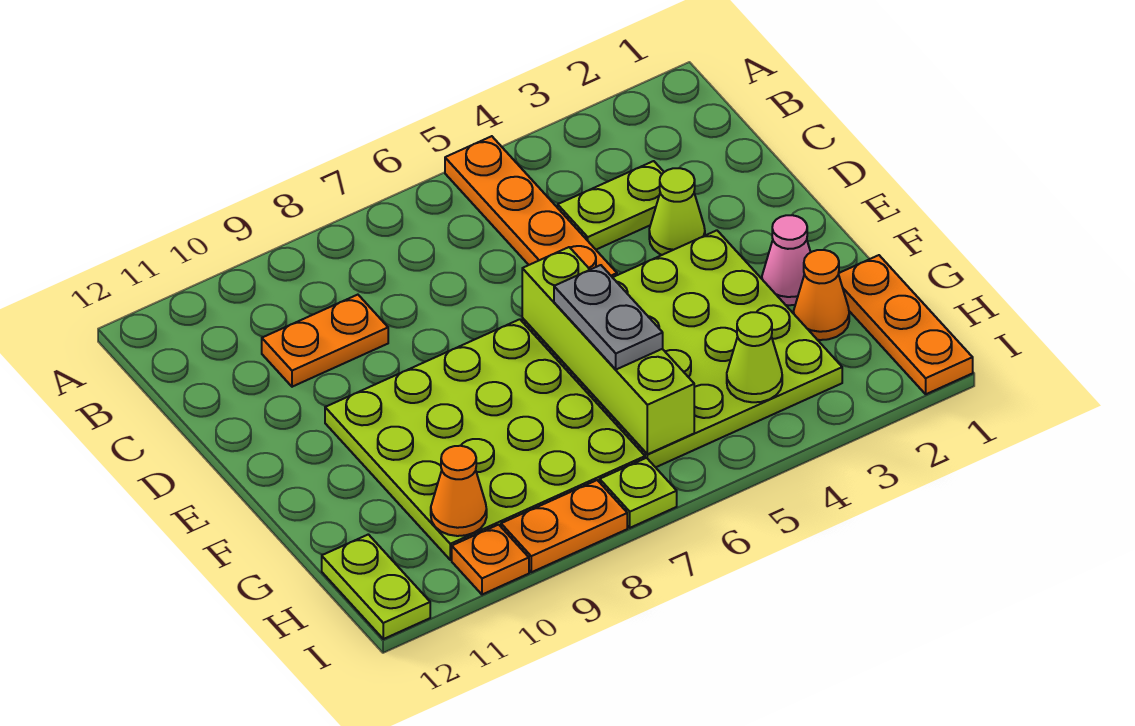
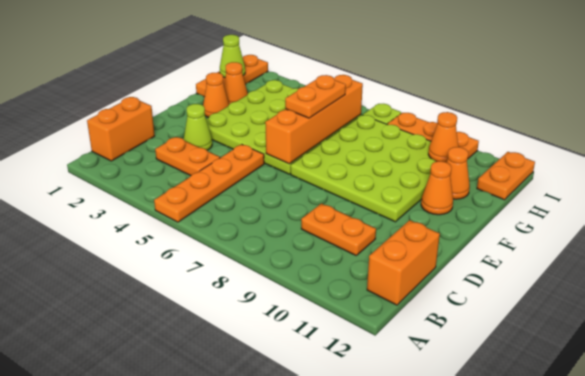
none -> orange 1x2 brick [87,97,155,161]
none -> orange 1x2 brick [367,220,440,305]
lime 1x2 plate [558,161,664,250] -> orange 1x2 plate [155,137,220,176]
lime 1x4 brick [522,247,694,454] -> orange 1x4 brick [265,75,363,164]
pink 1x1 cone [762,215,811,305] -> orange 1x1 cone [203,73,229,118]
grey 1x2 plate [554,265,663,370] -> orange 1x2 plate [285,75,346,118]
none -> orange 1x1 cone [421,161,453,215]
none -> orange 1x1 cone [447,147,470,199]
lime 1x1 cone [727,312,782,402] -> lime 1x1 cone moved to [220,35,245,78]
lime 1x2 plate [322,534,430,639] -> orange 1x2 plate [477,152,535,200]

